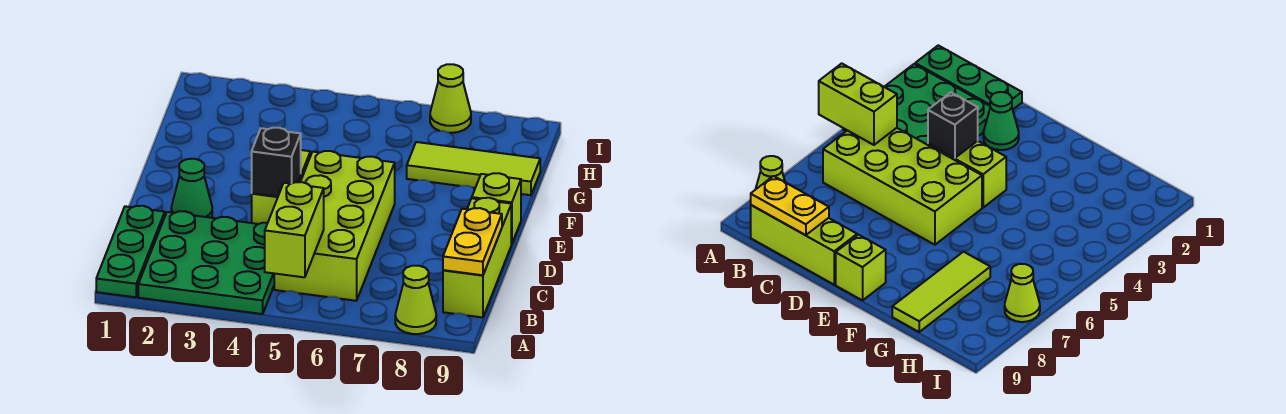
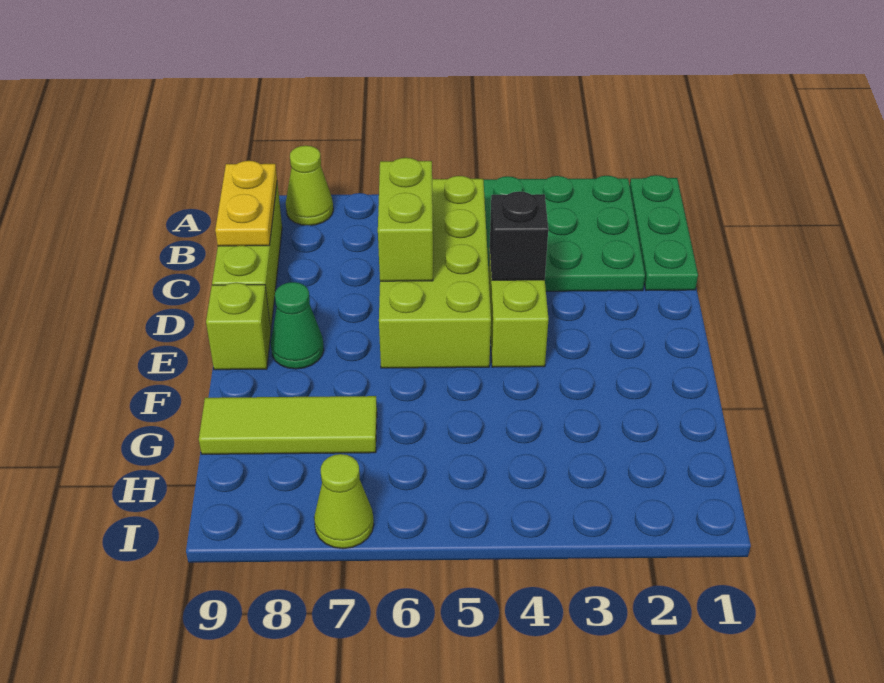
lime 1x2 brick [265,182,324,277] -> lime 1x2 brick moved to [378,158,433,281]
green 1x1 cone [171,159,212,218] -> green 1x1 cone moved to [271,282,324,369]

